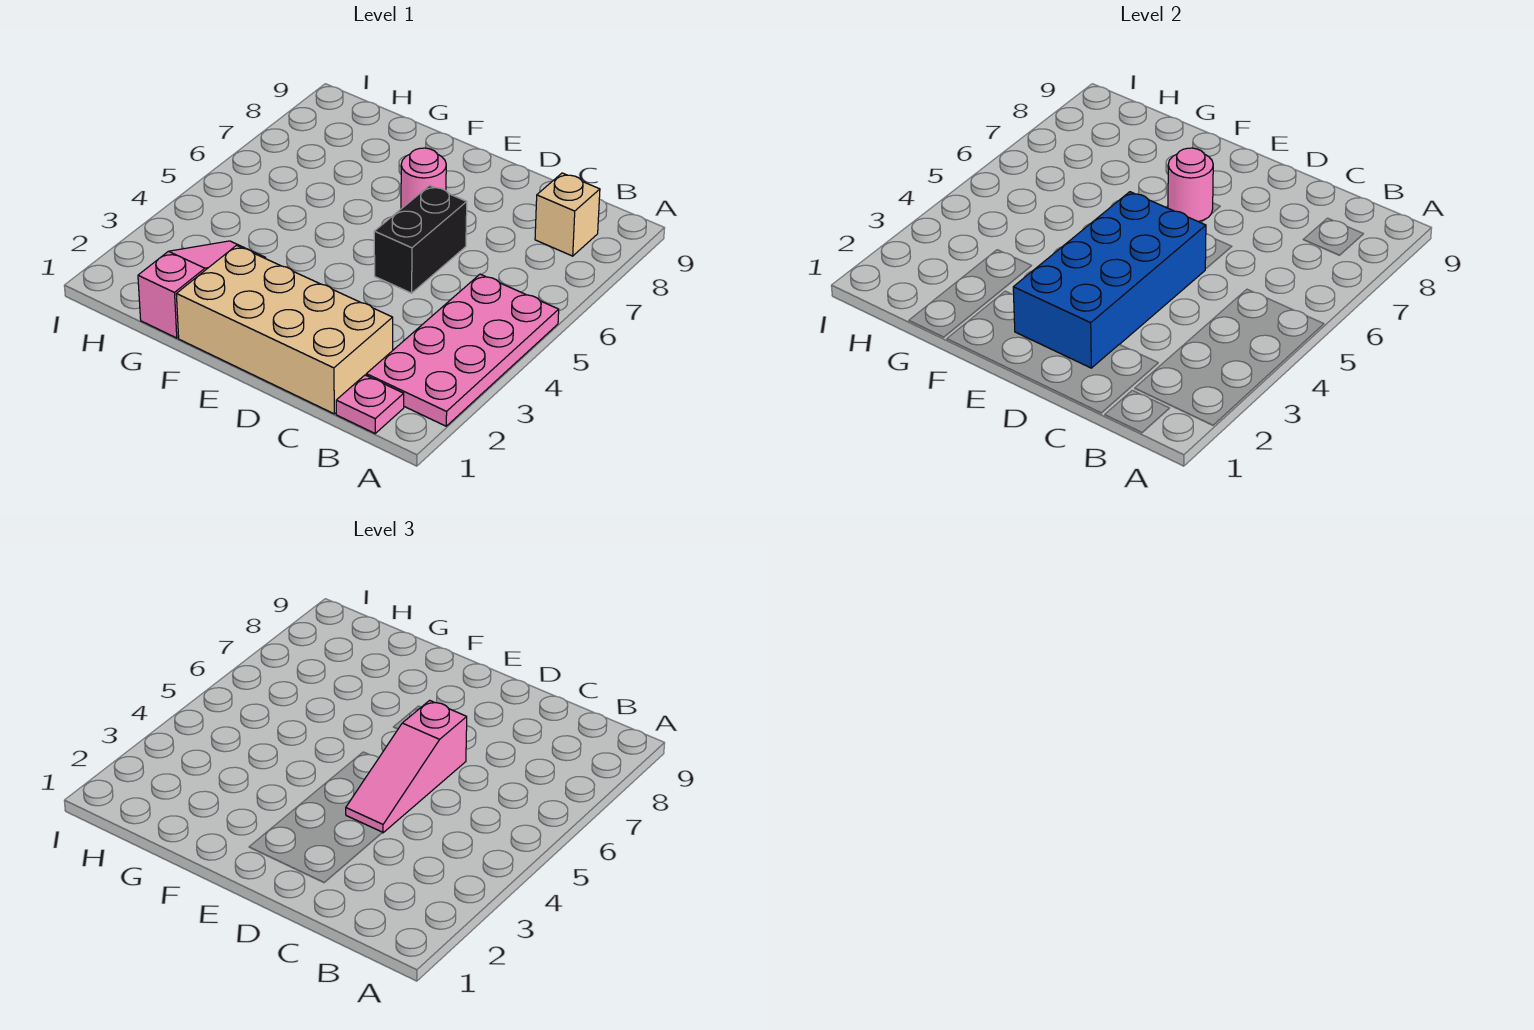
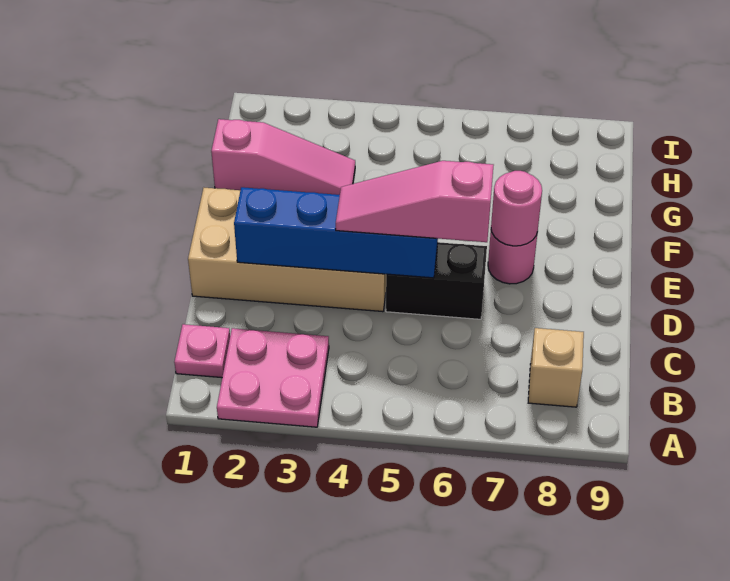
pink 2x4 plate [366,274,559,426] -> pink 2x2 plate [217,328,329,427]
tan 2x4 brick [176,246,393,414] -> tan 2x4 brick turned to [188,188,386,312]
blue 2x4 brick [1013,192,1206,368] -> blue 1x4 brick [234,187,438,278]

